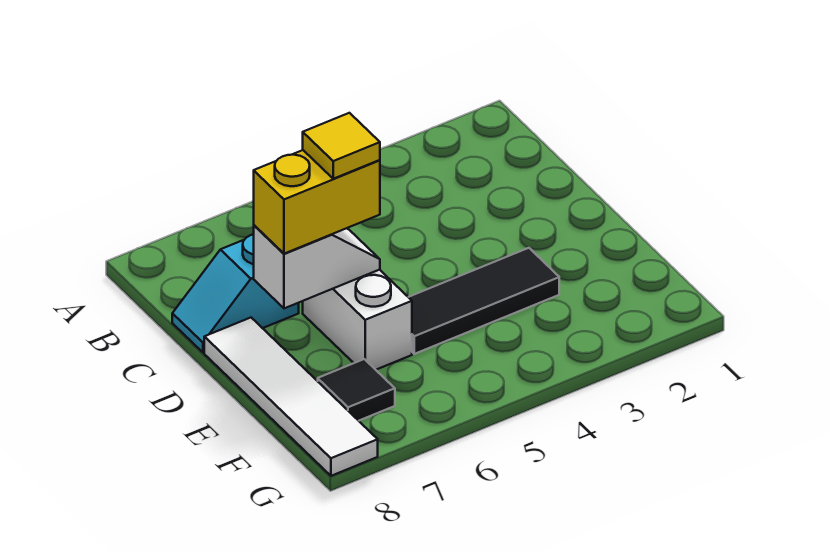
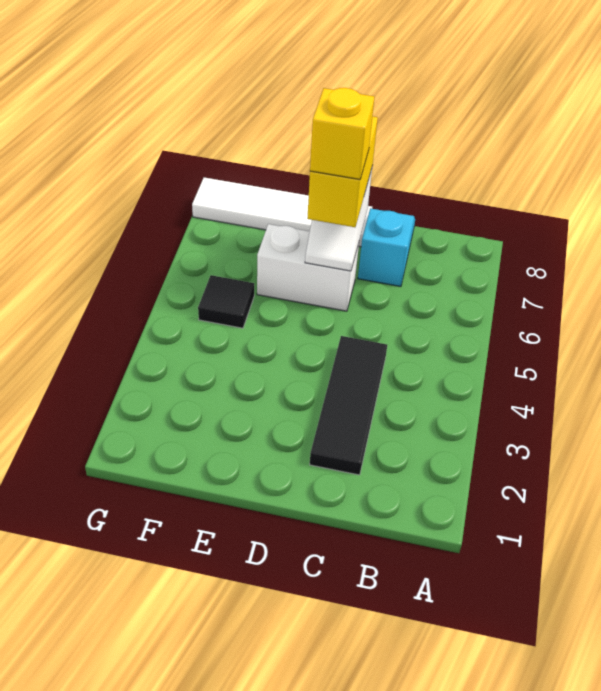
yellow 1x1 tile [303,113,380,179] -> yellow 1x1 brick [310,88,374,179]
black 1x3 tile [409,248,559,354] -> black 1x3 tile moved to [310,336,387,475]
black 1x1 tile [318,359,395,421] -> black 1x1 tile moved to [198,275,254,328]

